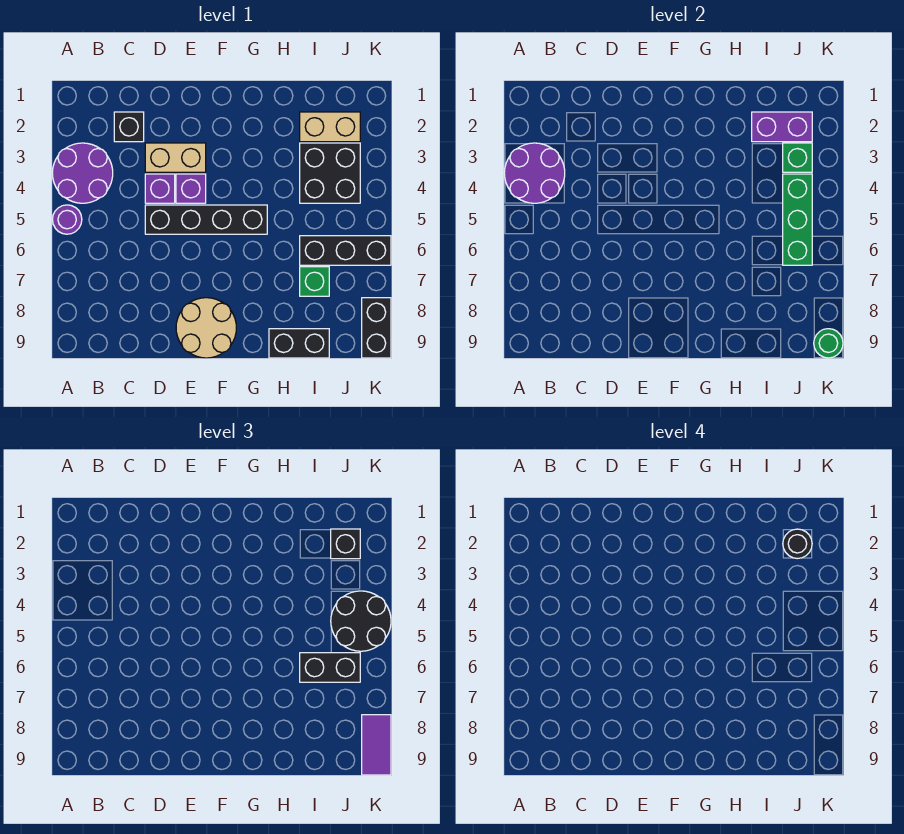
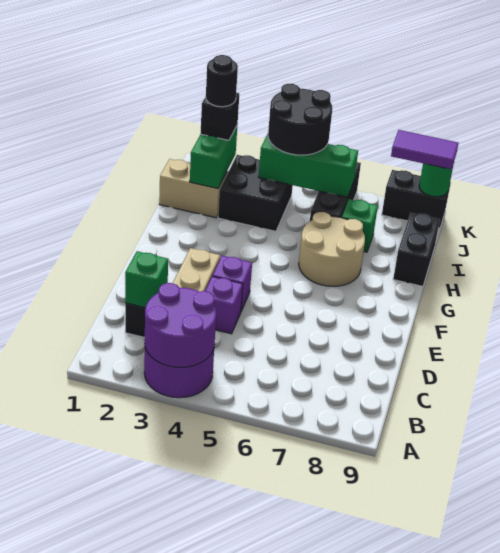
purple 1x1 round brick [52,205,82,234] -> none
black 1x4 brick [145,205,267,234] -> none
tan 2x2 round brick [176,298,236,358] -> tan 2x2 round brick moved to [299,212,365,286]
tan 1x2 brick [300,112,360,142] -> tan 1x2 brick turned to [159,159,227,218]
purple 1x2 brick [752,112,812,142] -> green 1x2 brick [190,126,237,189]
black 1x2 brick [300,653,360,682] -> none
green 1x1 brick [783,143,812,172] -> green 1x1 brick moved to [125,251,168,308]

